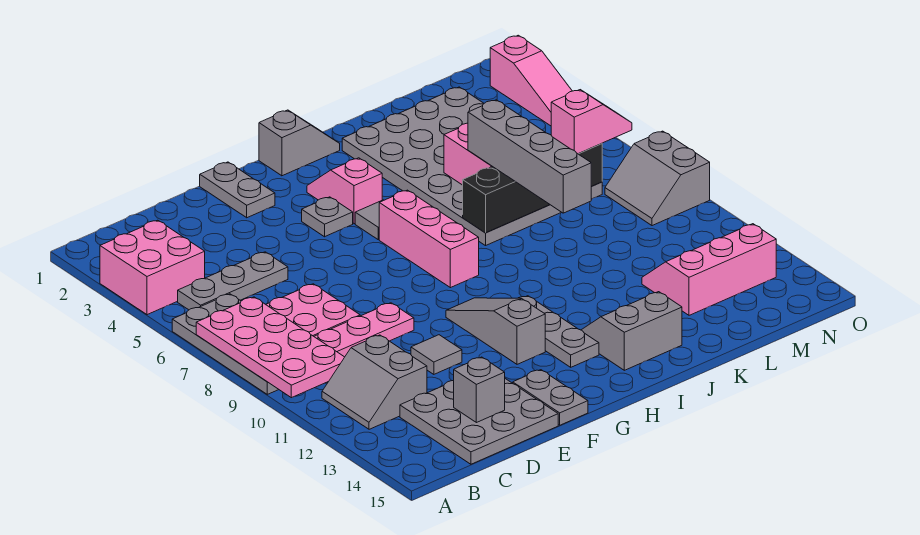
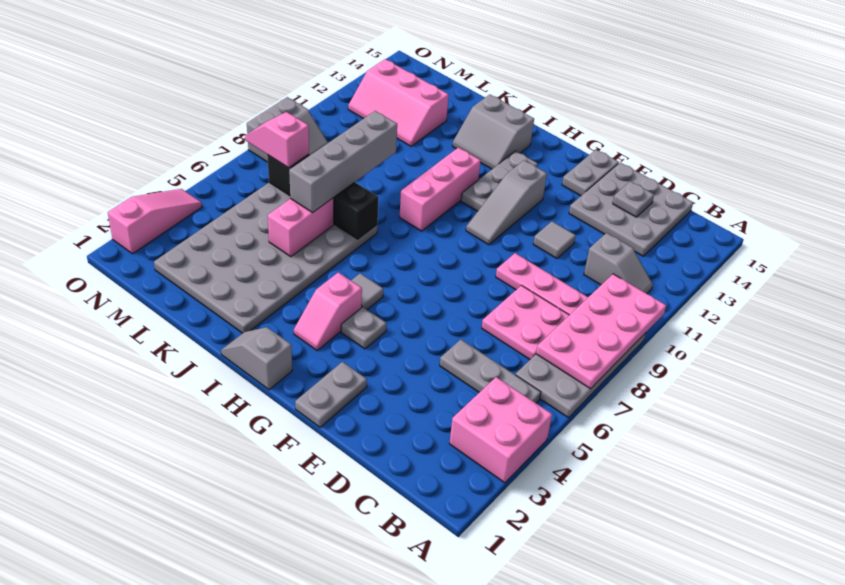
grey 2x2 slope [322,335,427,429] -> grey 1x2 slope [584,233,653,294]
grey 1x1 brick [454,357,505,423] -> grey 1x1 plate [613,181,654,217]
pink 1x3 brick [379,190,479,288] -> pink 1x3 brick moved to [400,148,481,231]

